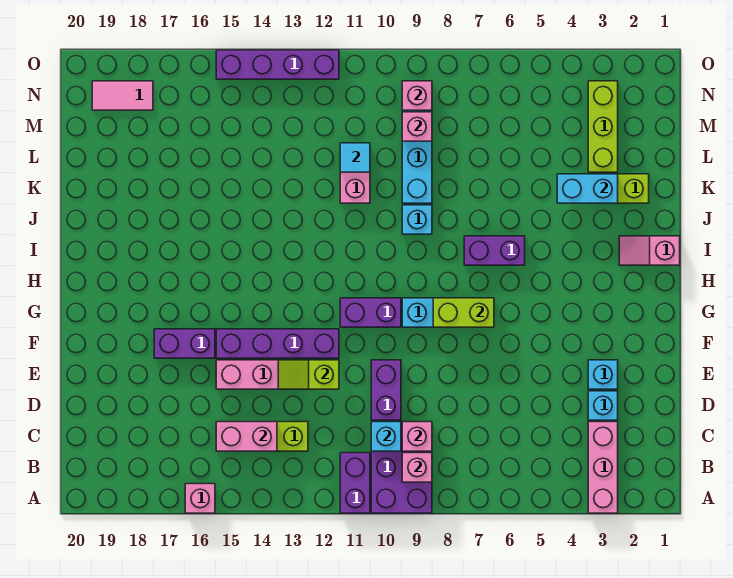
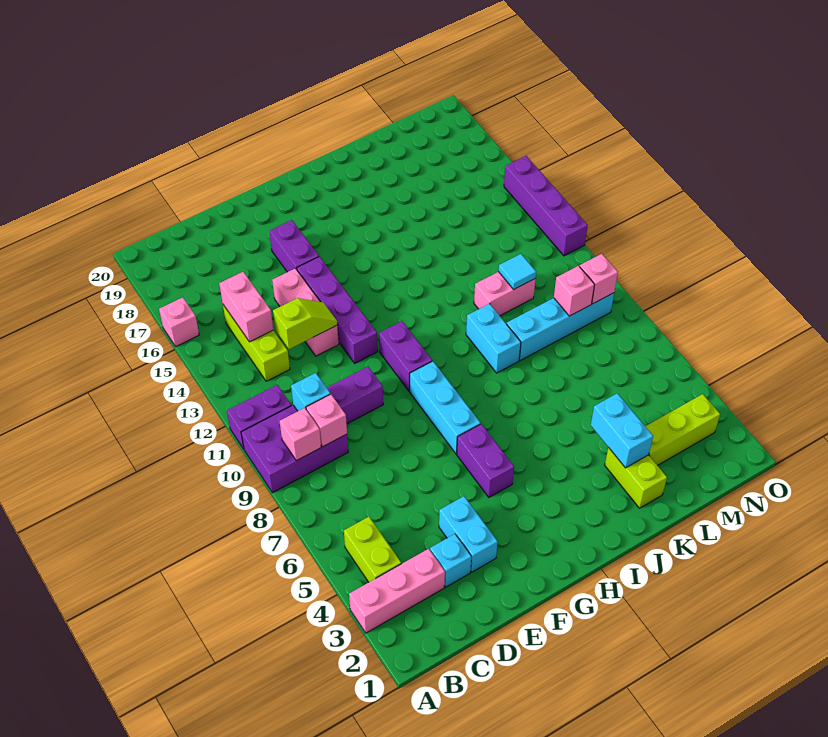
cyan 1x1 brick [588,360,618,389] -> cyan 1x2 brick [439,496,498,572]
lime 1x2 slope [278,360,339,389] -> lime 1x2 slope turned to [273,298,338,349]
lime 1x2 brick [433,298,494,327] -> lime 1x2 brick moved to [344,517,401,582]
pink 1x2 slope [619,236,680,265] -> none
purple 1x2 brick [464,236,525,265] -> purple 1x2 brick moved to [457,424,514,497]
cyan 1x1 brick [402,205,432,234] -> cyan 1x2 brick [466,304,521,373]
pink 1x2 tile [92,81,153,110] -> none

